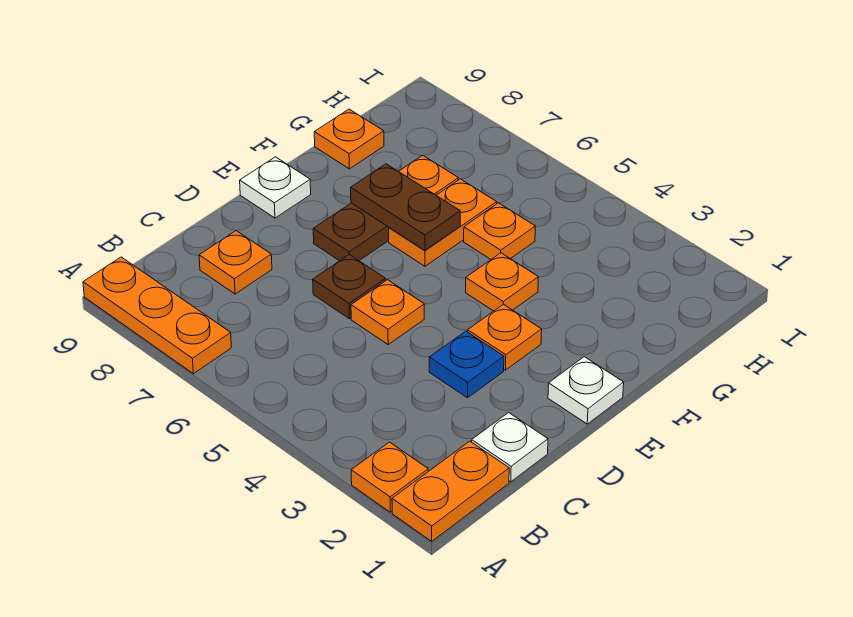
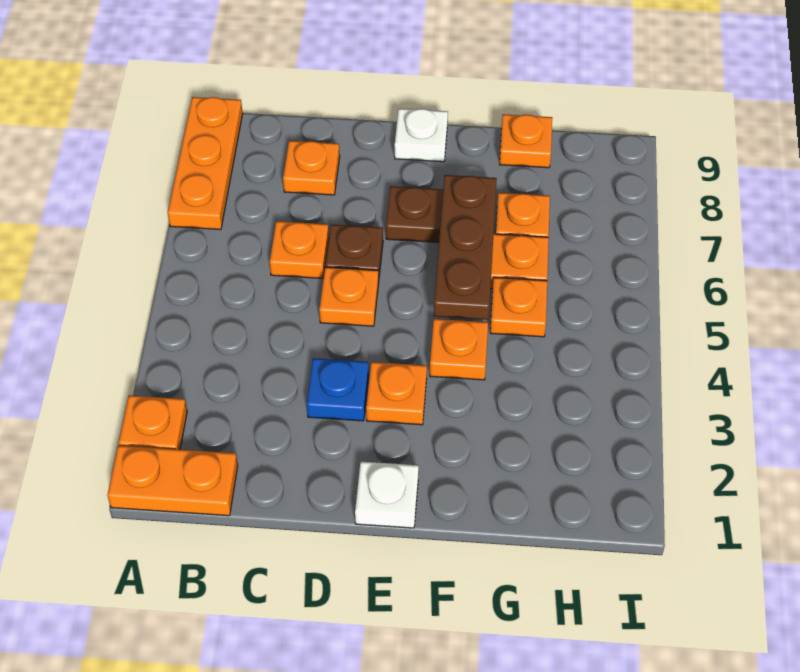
white 1x1 plate [472,413,548,482] -> none
none -> orange 1x1 plate [270,221,329,278]
brown 1x2 plate [351,164,460,250] -> brown 1x3 plate [434,175,497,320]

